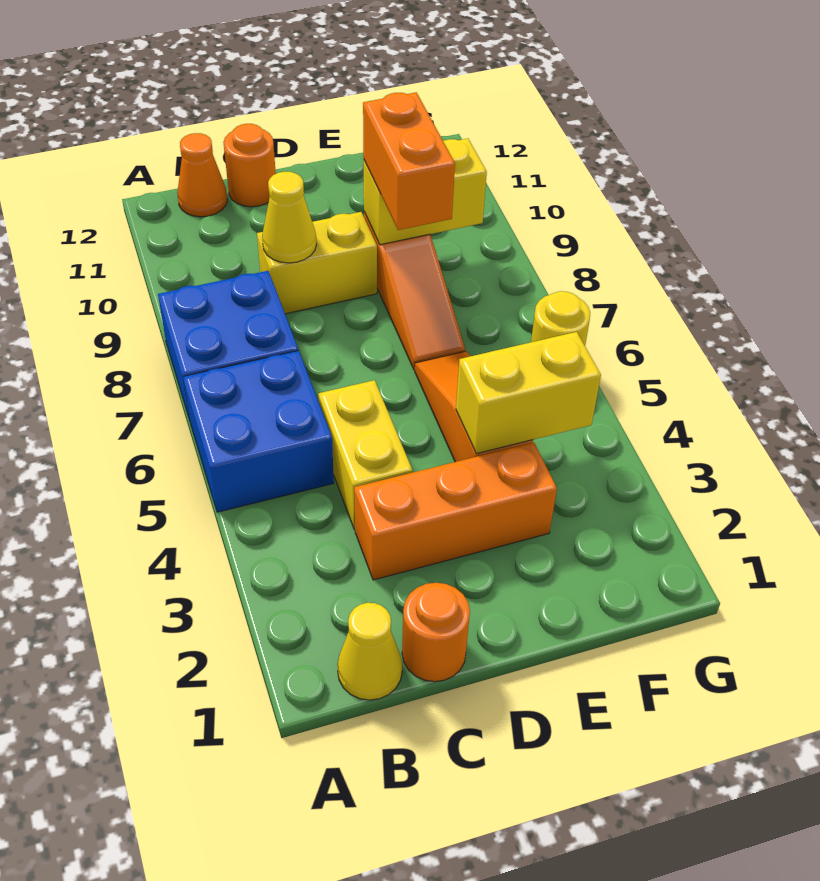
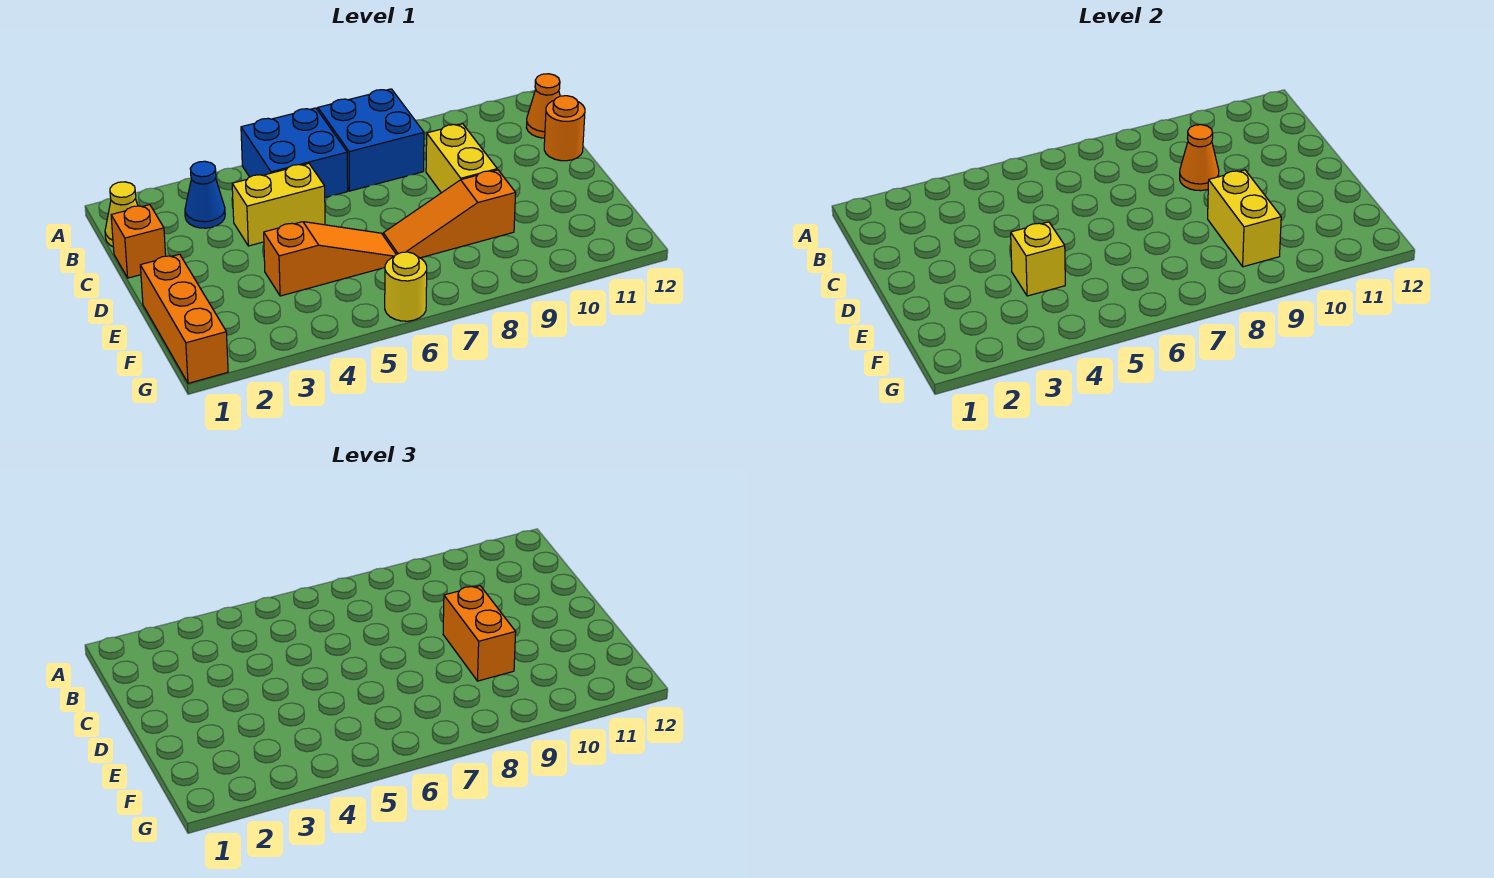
none -> blue 1x1 cone [185,161,225,228]
orange 1x1 round brick [402,583,470,682] -> orange 1x1 brick [111,205,166,278]
orange 1x3 brick [354,442,557,580] -> orange 1x3 brick moved to [140,254,228,383]
yellow 1x1 cone [262,172,317,263] -> orange 1x1 cone [1180,125,1219,191]
yellow 1x2 brick [456,332,601,454] -> yellow 1x1 brick [1011,222,1065,296]
orange 1x2 brick [363,92,455,230] -> orange 1x2 brick turned to [443,586,516,681]

